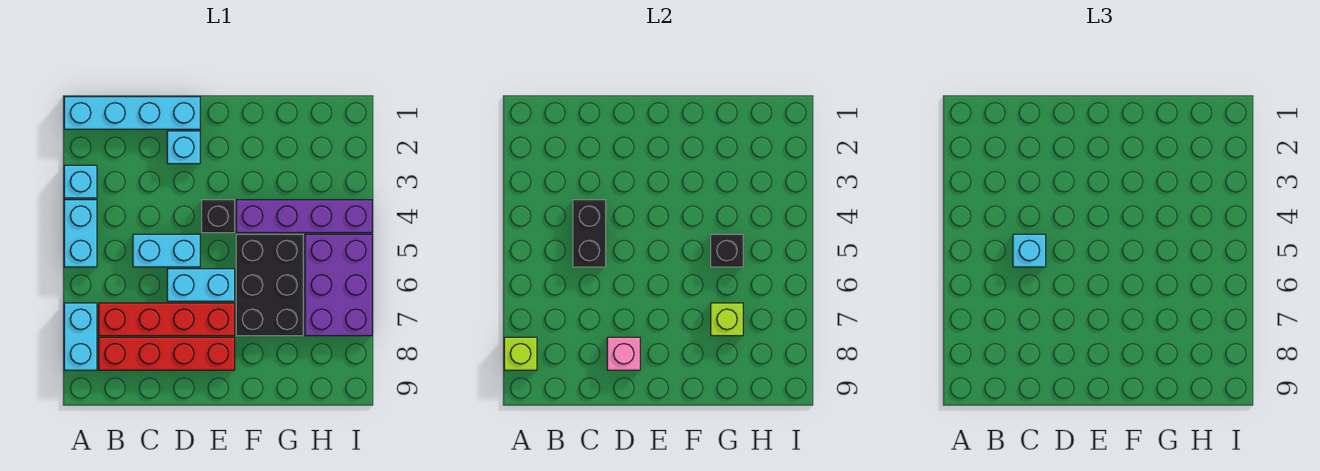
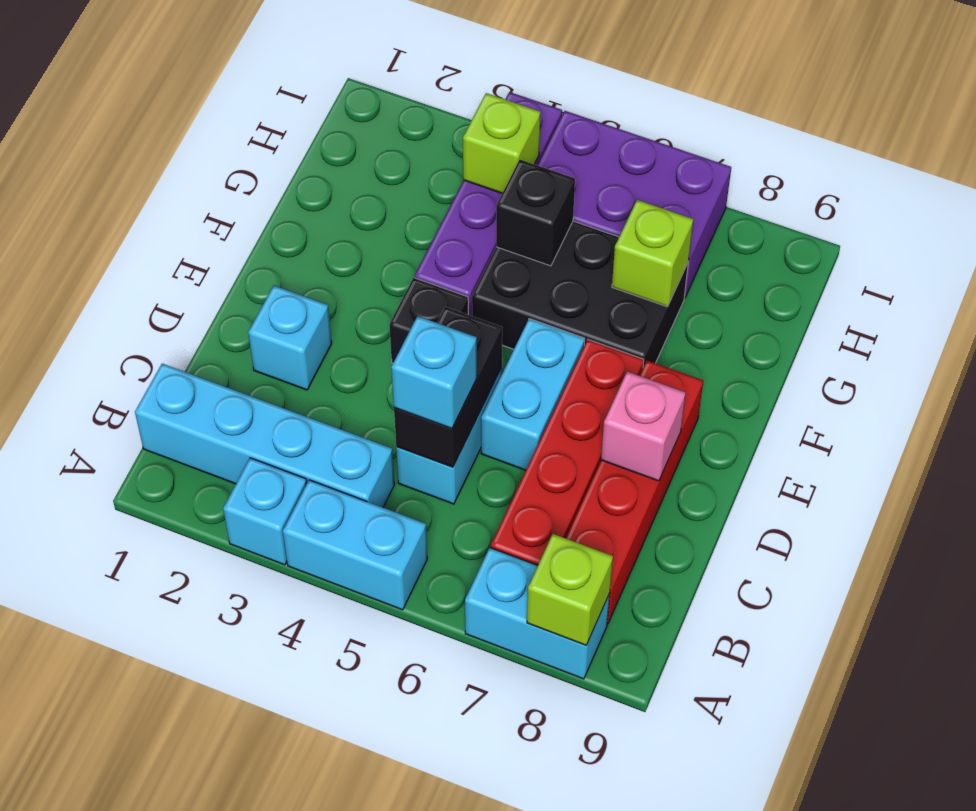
cyan 1x4 brick [64,97,200,129] -> cyan 1x4 brick turned to [135,364,394,507]
black 1x2 brick [573,200,606,267] -> black 1x2 brick turned to [394,307,502,467]
none -> lime 1x1 brick [463,93,541,193]

